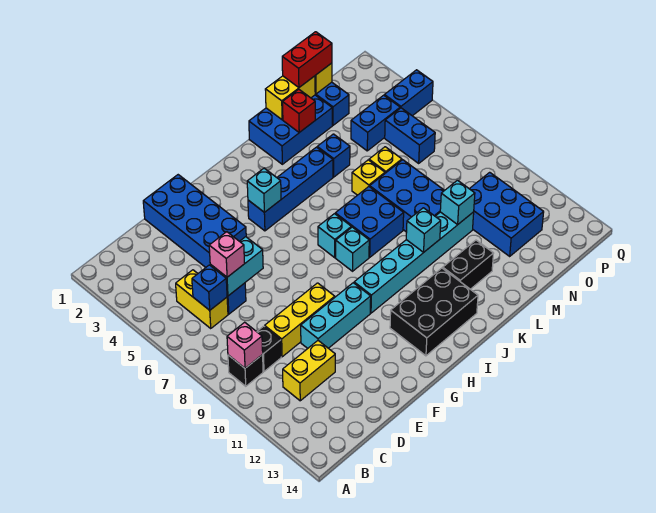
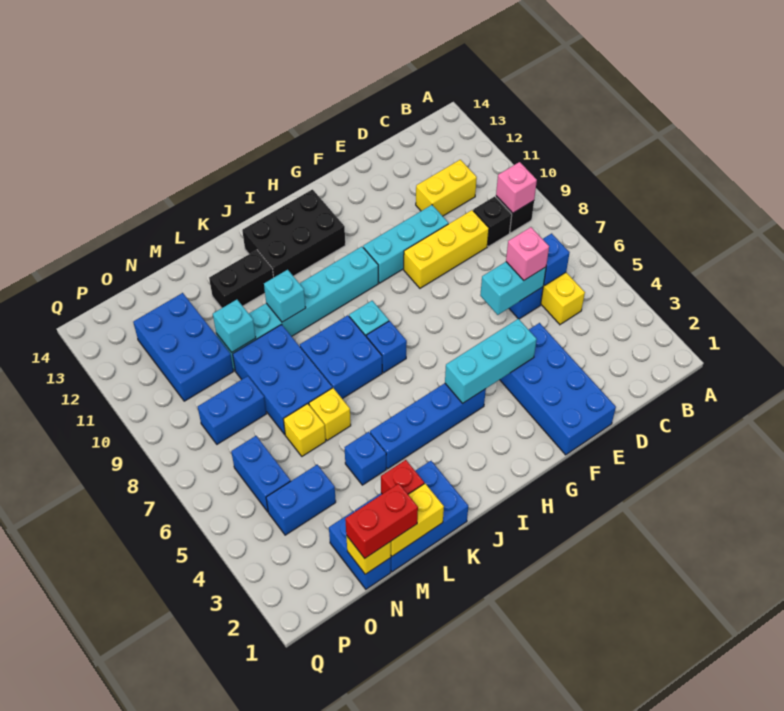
cyan 1x1 brick [247,168,281,212] -> cyan 1x3 brick [445,319,537,404]
cyan 1x1 brick [318,214,351,258] -> blue 1x1 brick [367,321,407,373]
blue 1x2 brick [384,70,433,116] -> blue 1x2 brick moved to [198,376,267,444]

